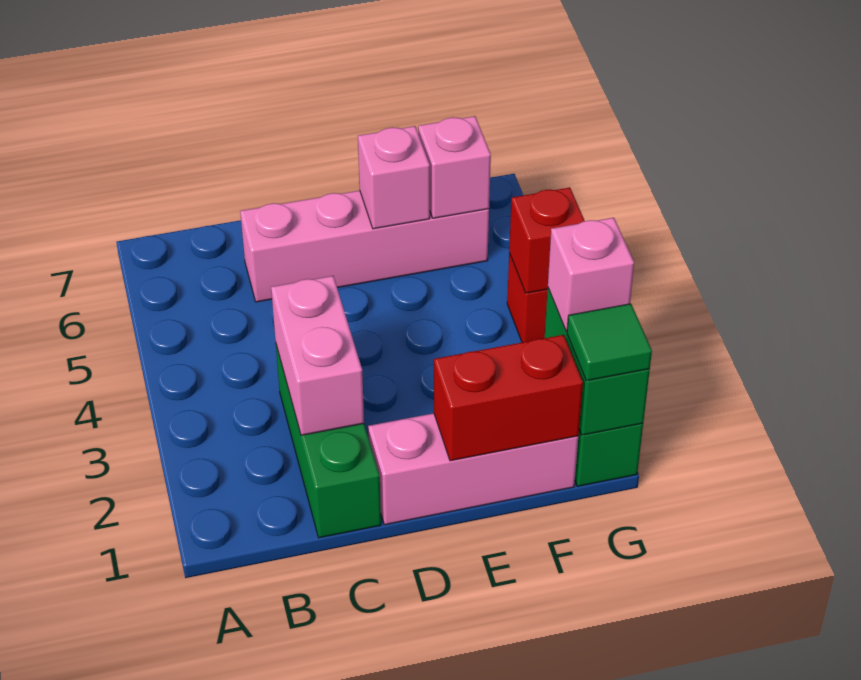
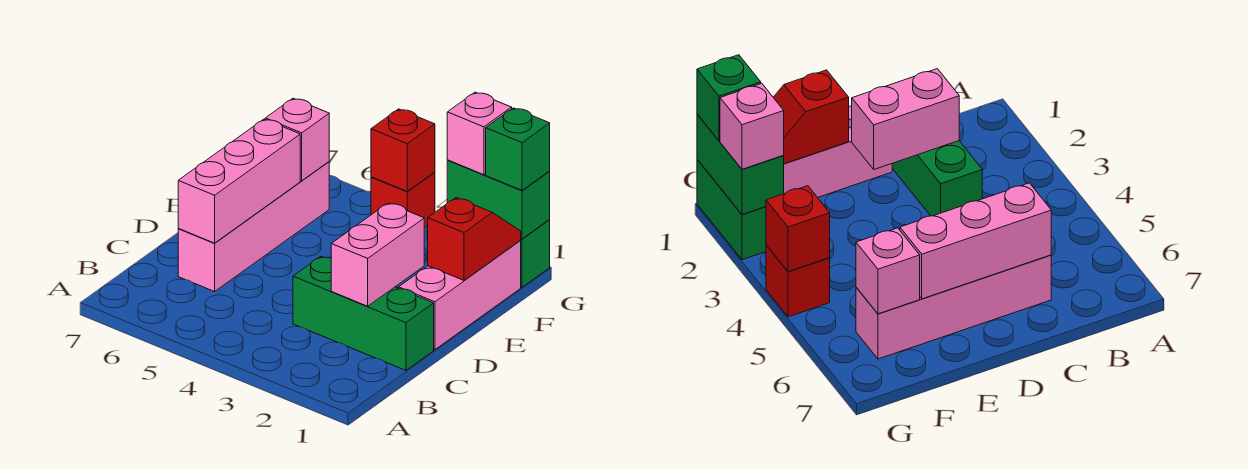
pink 1x2 brick [271,276,364,435] -> pink 1x2 brick turned to [331,203,424,306]
red 1x2 brick [434,335,583,461] -> red 1x2 slope [428,198,521,280]
pink 1x1 brick [358,126,430,229] -> pink 1x3 brick [178,119,300,243]
green 1x1 tile [567,304,652,381] -> green 1x1 brick [486,108,550,190]

